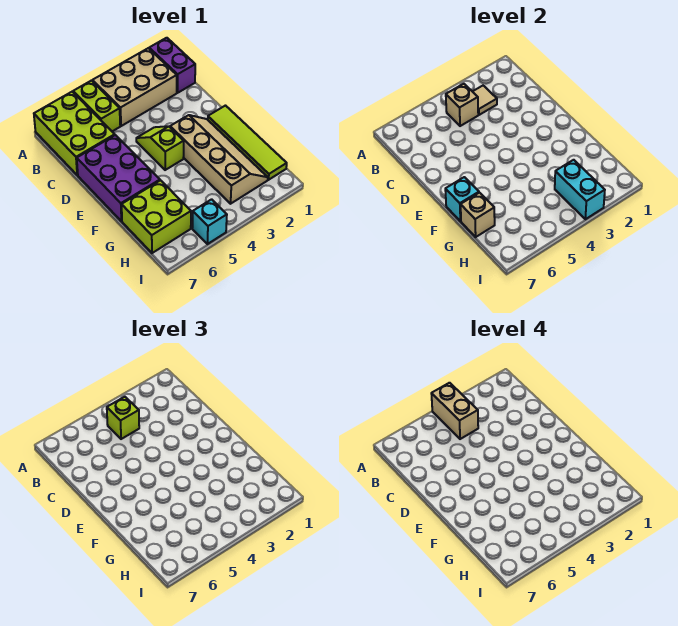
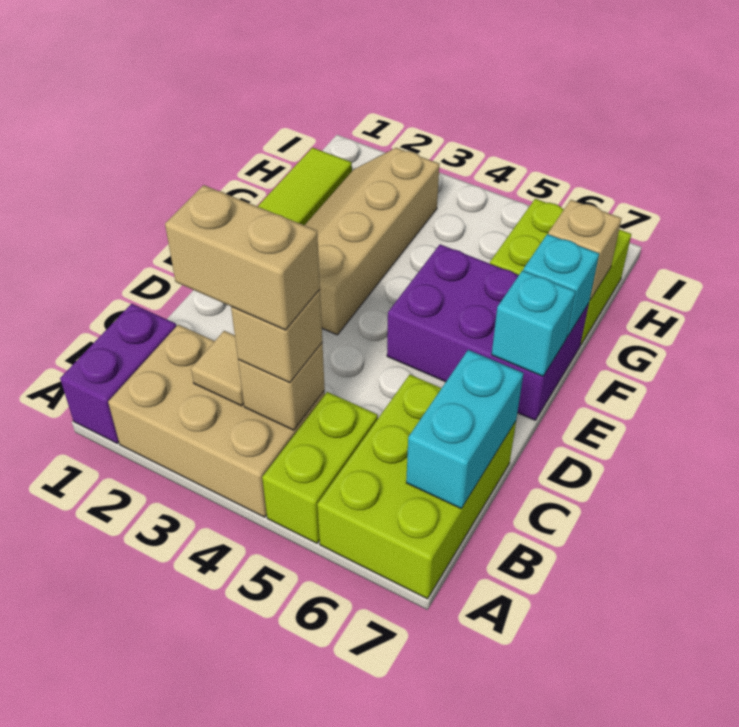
tan 1x2 brick [431,383,478,439] -> tan 1x2 brick turned to [165,185,320,330]
lime 1x1 brick [107,397,139,439] -> tan 1x1 brick [231,290,322,383]
lime 1x2 slope [136,126,184,170] -> none
purple 2x3 brick [77,135,160,221] -> purple 2x3 brick turned to [387,244,589,420]
cyan 1x2 brick [555,160,605,219] -> cyan 1x2 brick moved to [406,350,523,508]
cyan 1x1 brick [192,199,227,244] -> cyan 1x1 brick moved to [492,270,575,376]

